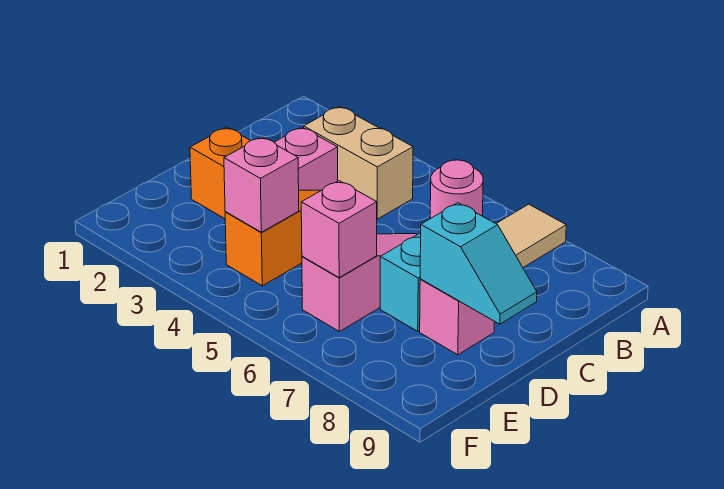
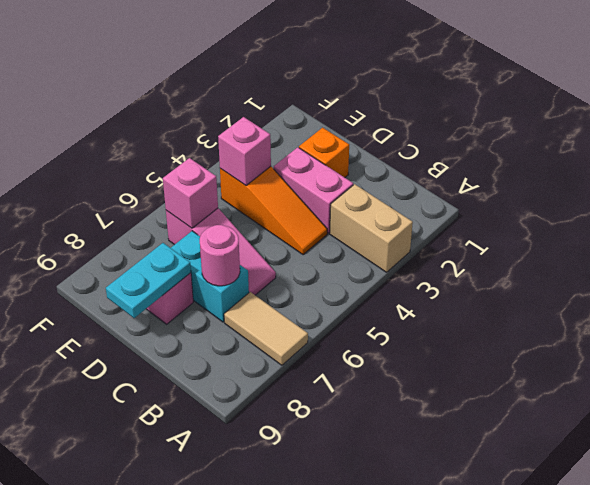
tan 1x2 brick [304,106,413,219] -> tan 1x2 brick turned to [330,184,413,272]
cyan 1x2 slope [420,203,537,324] -> cyan 1x2 plate [106,243,191,318]

